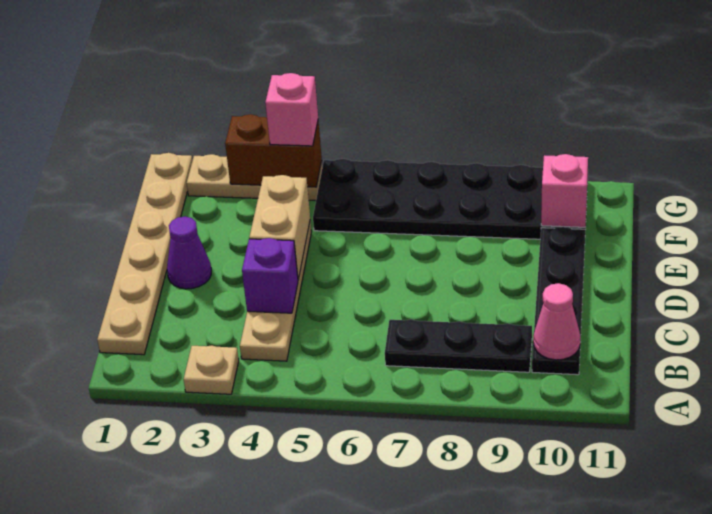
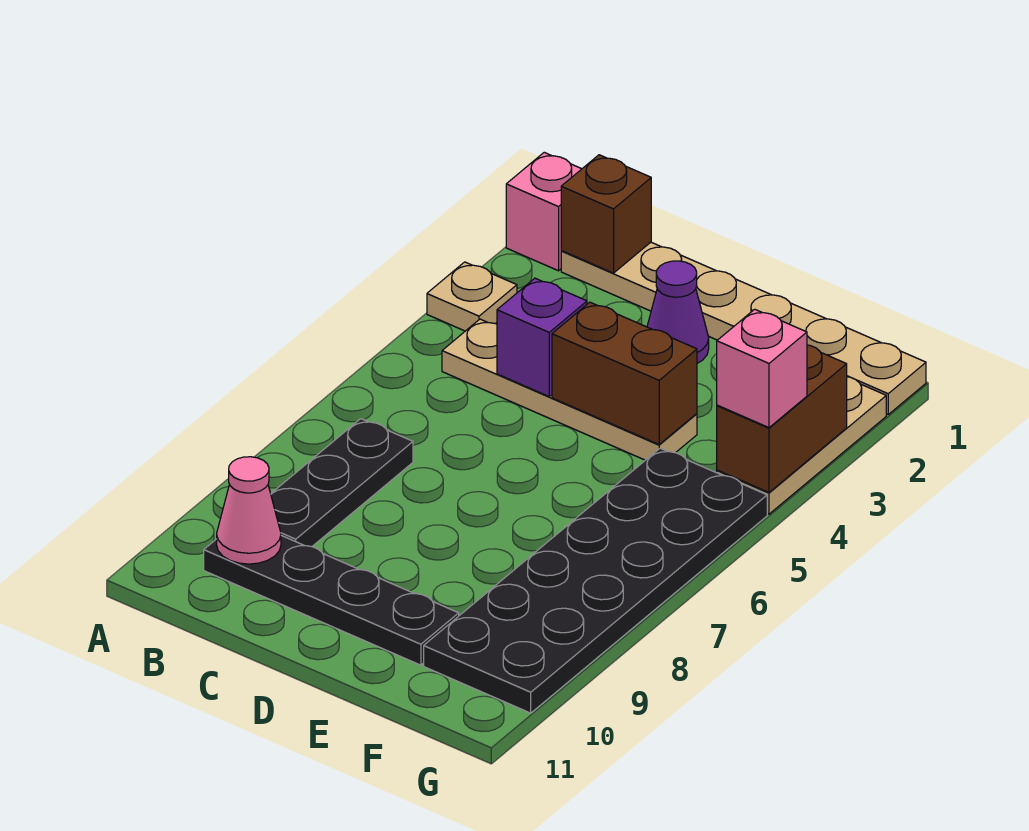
none -> brown 1x1 brick [561,155,651,273]
tan 1x2 brick [249,175,310,280] -> brown 1x2 brick [552,302,697,444]
pink 1x1 brick [541,154,588,227] -> pink 1x1 brick moved to [506,152,581,271]

